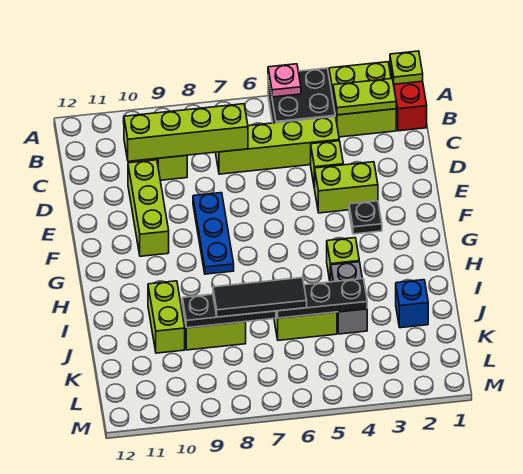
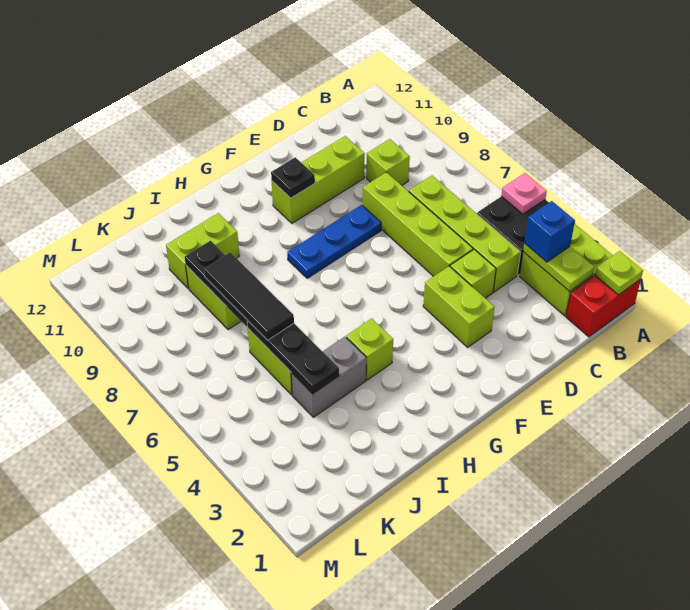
lime 1x4 brick [124,104,248,161] -> lime 1x4 brick moved to [363,172,473,276]
black 1x1 plate [349,201,382,234] -> black 1x1 plate moved to [271,157,315,198]
blue 1x1 brick [396,280,428,328] -> blue 1x1 brick moved to [524,201,575,262]

